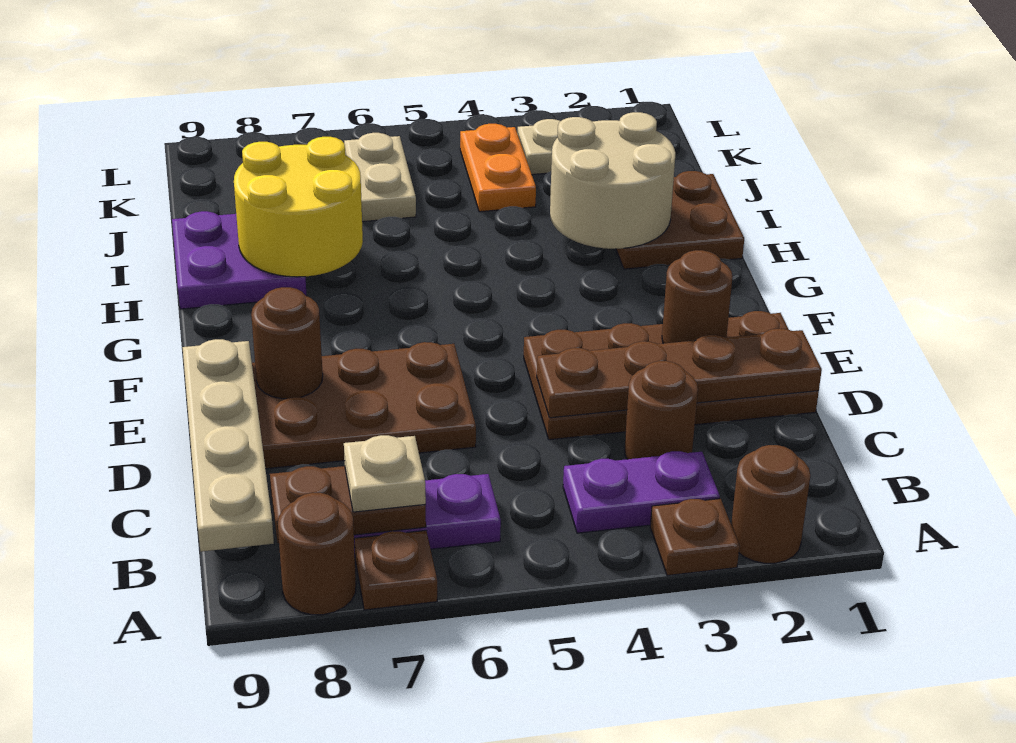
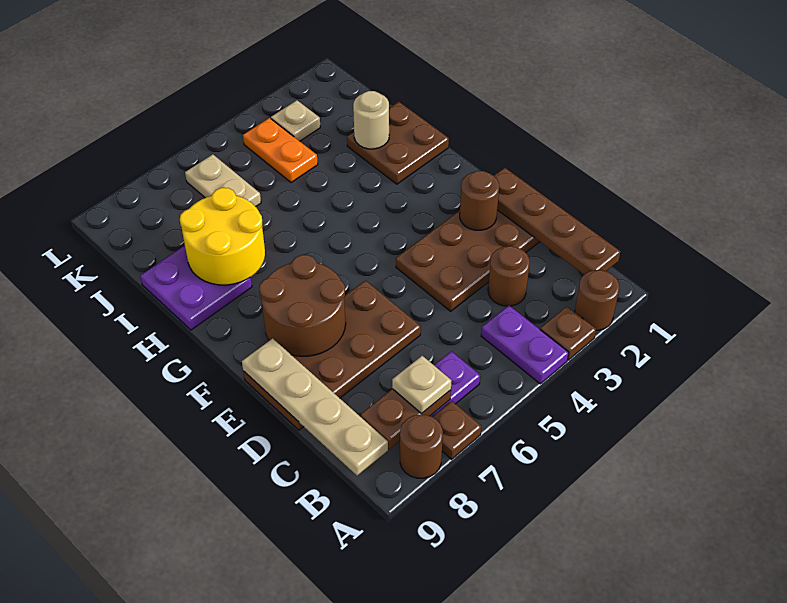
purple 1x2 plate [563,451,720,533] -> purple 1x2 plate turned to [481,306,569,384]
brown 1x4 plate [537,329,822,418] -> brown 1x4 plate turned to [494,168,620,274]
brown 1x1 round brick [251,287,323,399] -> brown 2x2 round brick [259,255,346,356]
tan 2x2 round brick [550,112,675,249] -> tan 1x1 round brick [353,91,389,149]

